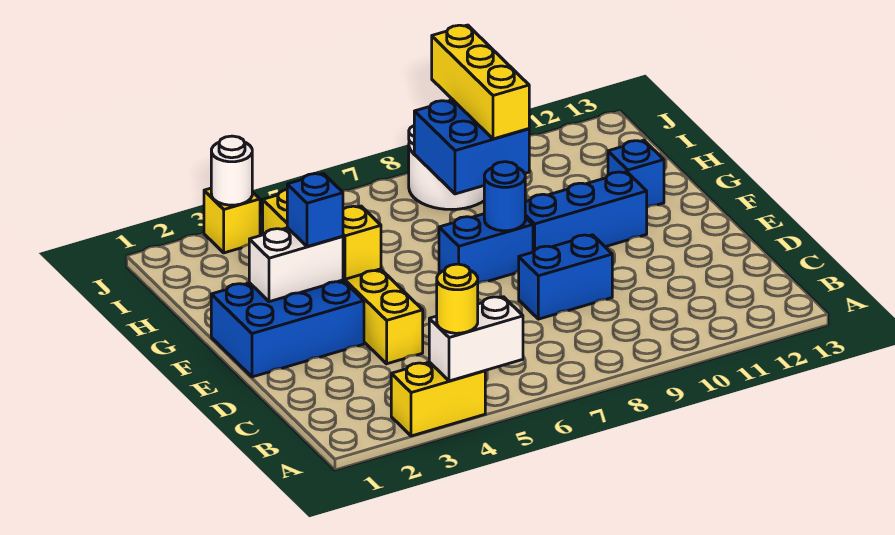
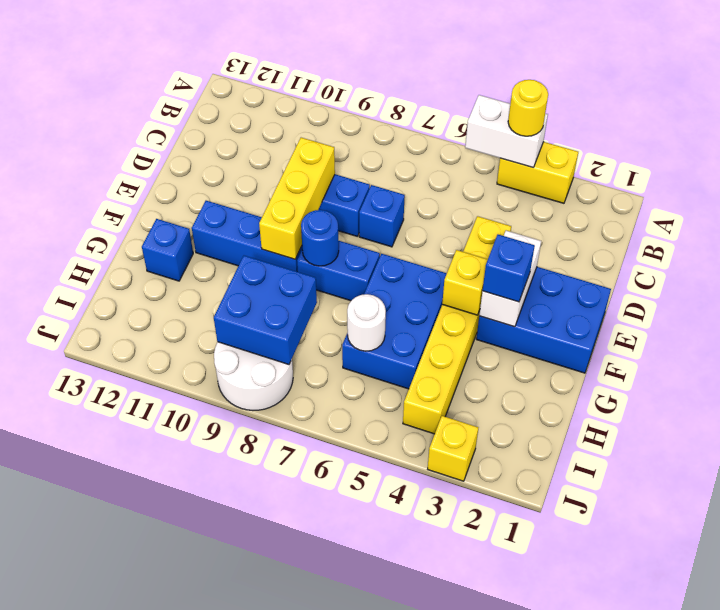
none -> blue 1x1 brick [359,185,405,247]
white 1x2 brick [249,228,343,302] -> white 1x2 brick turned to [479,231,541,327]
none -> blue 2x3 brick [342,254,447,389]
yellow 1x3 brick [432,25,529,139] -> yellow 1x3 brick moved to [259,138,335,259]
white 1x1 round brick [211,136,252,205] -> white 1x1 round brick moved to [347,294,386,351]

